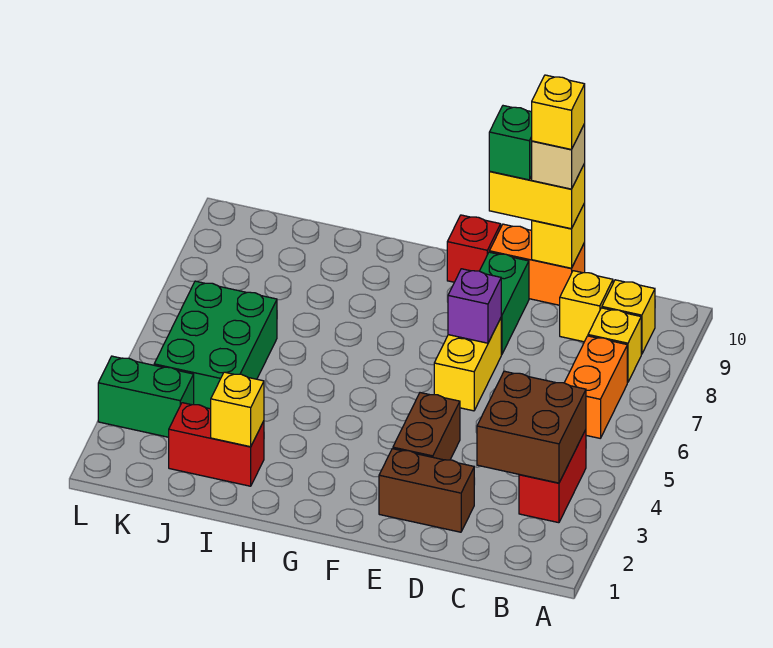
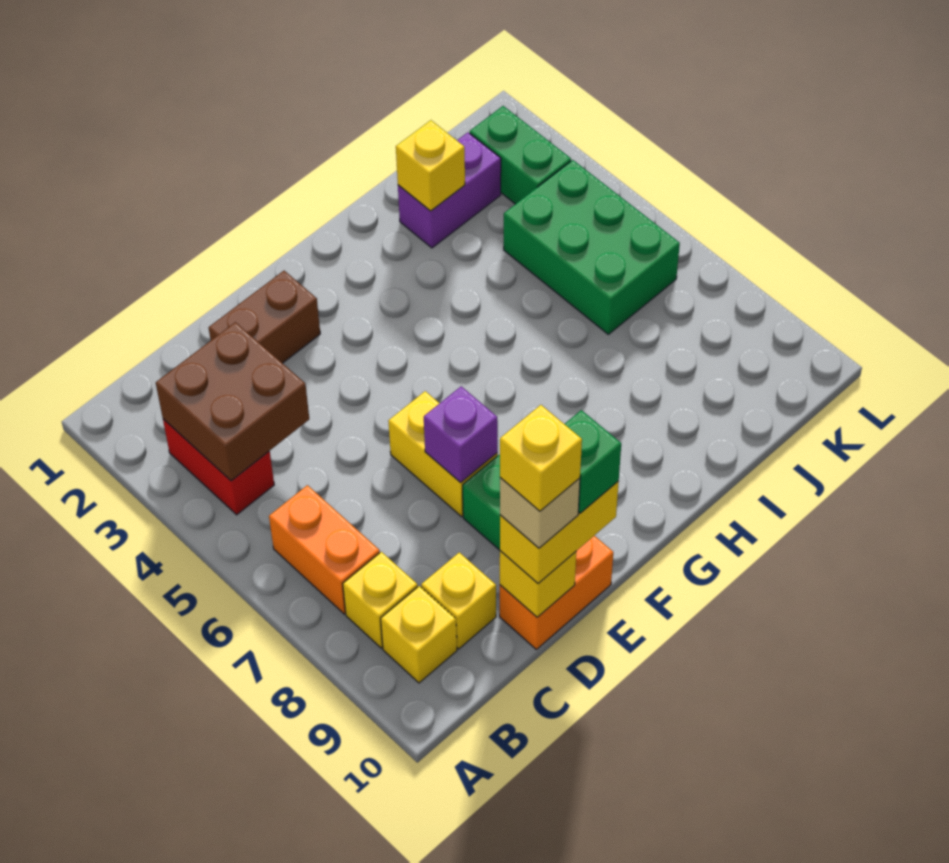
brown 1x2 brick [393,393,460,460] -> none
red 1x1 brick [447,215,501,282] -> none
red 1x2 brick [169,403,264,486] -> purple 1x2 brick [398,132,501,248]
green 1x2 brick [98,356,194,437] -> green 1x2 brick turned to [470,106,571,204]

